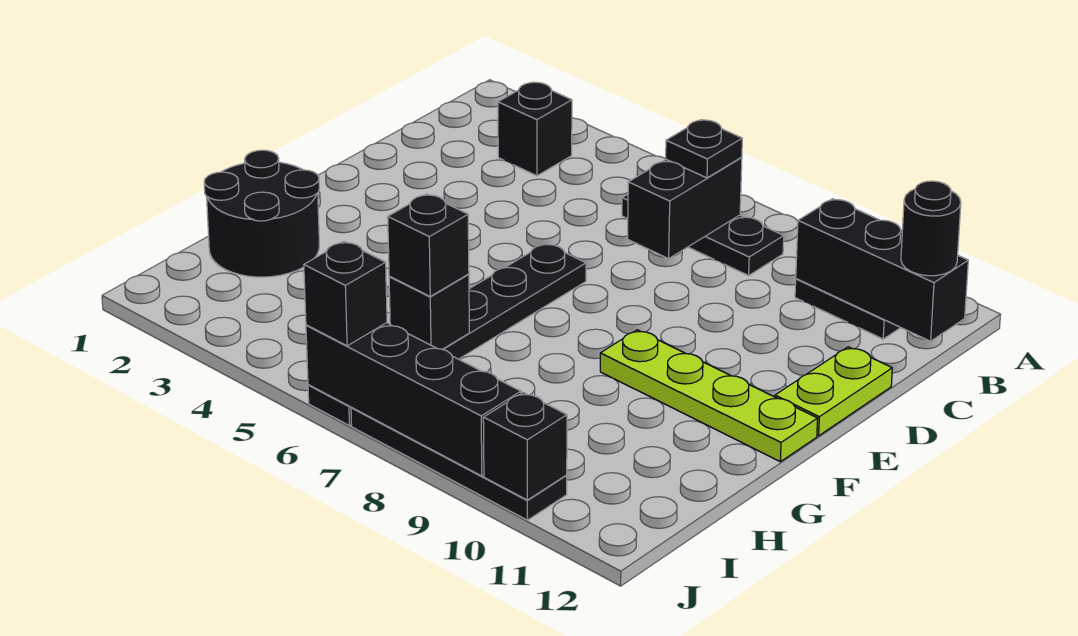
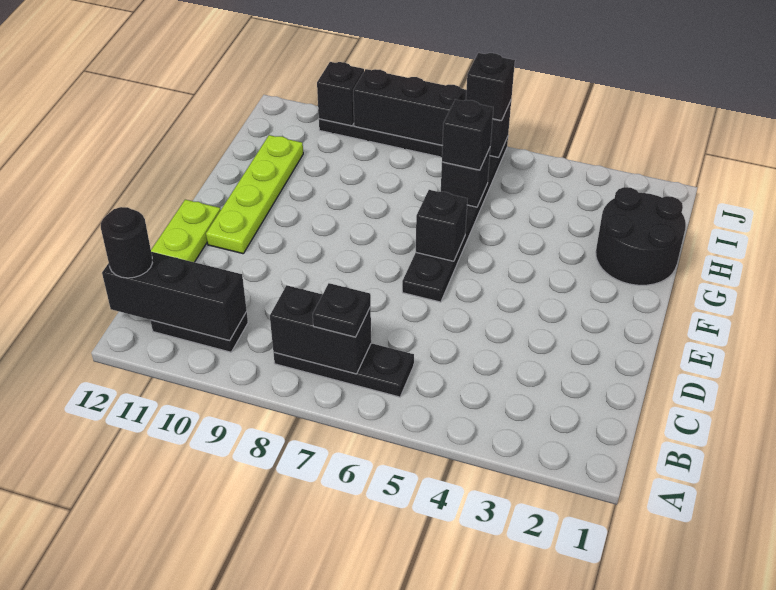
black 1x1 brick [498,82,572,176] -> black 1x1 brick moved to [416,190,467,261]
black 1x2 brick [628,157,742,259] -> black 1x2 brick turned to [270,285,371,374]
lime 1x4 plate [600,330,818,462] -> lime 1x4 plate turned to [206,135,303,254]

